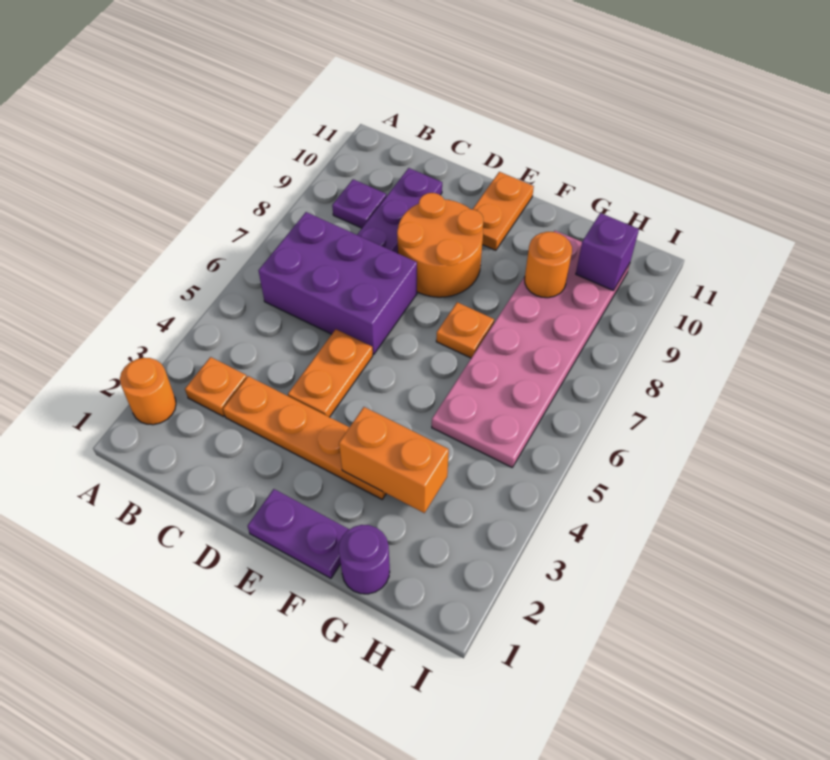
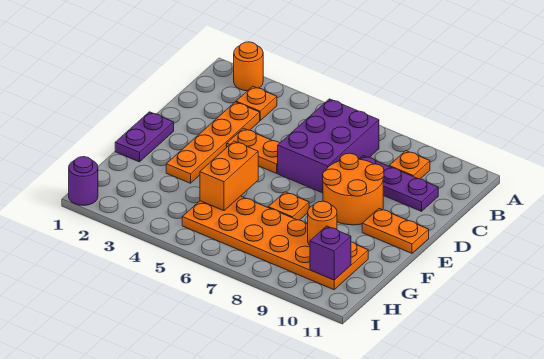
purple 1x1 plate [332,179,386,228] -> orange 1x1 plate [389,151,430,179]
orange 1x2 brick [339,407,449,513] -> orange 1x2 brick moved to [200,141,258,211]
purple 1x1 round brick [339,525,390,594] -> purple 1x1 round brick moved to [69,157,98,206]
pink 2x6 plate [432,231,630,467] -> orange 2x6 plate [182,196,368,290]

